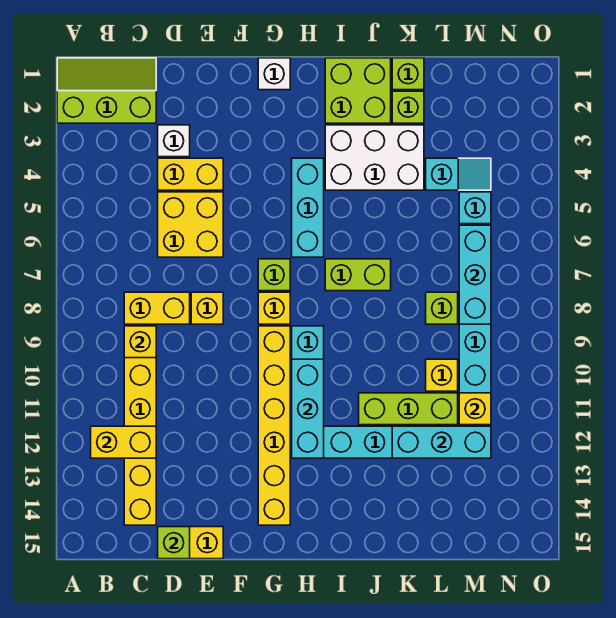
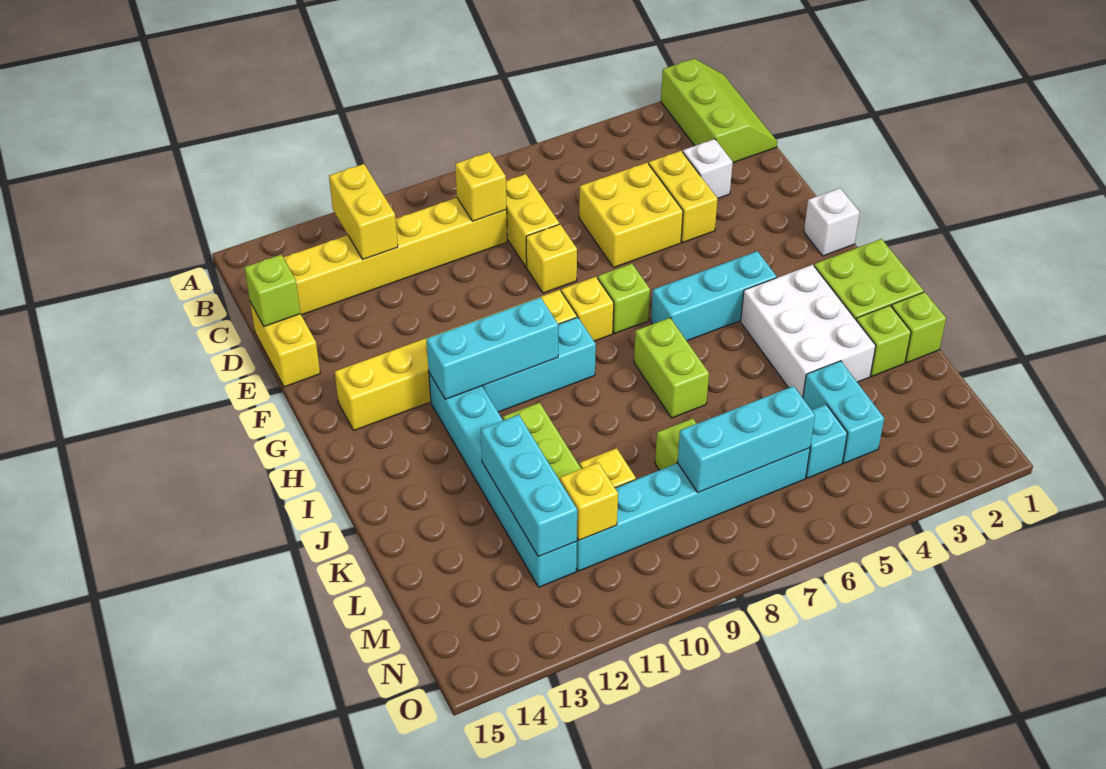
cyan 1x2 slope [426,158,491,190] -> cyan 1x2 brick [803,361,884,463]

